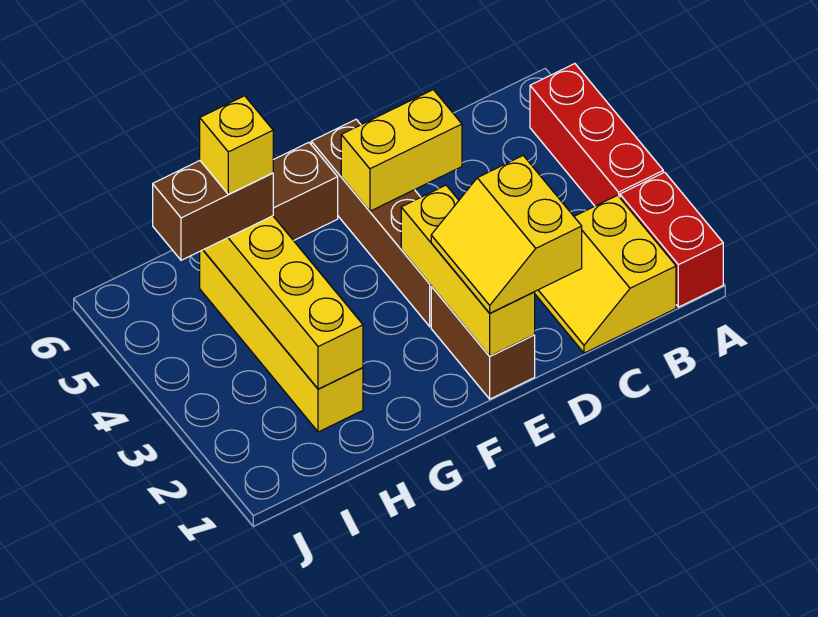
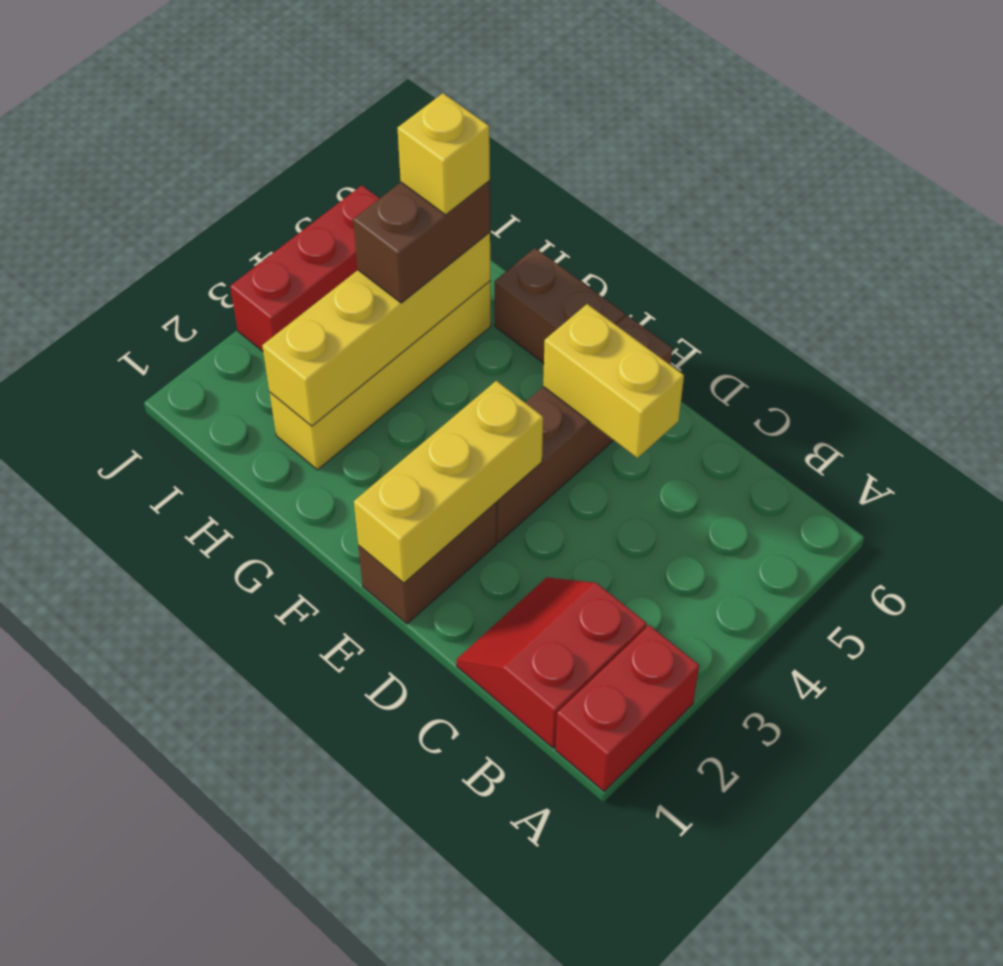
red 1x3 brick [530,64,663,206] -> red 1x3 brick moved to [230,185,380,351]
yellow 2x2 slope [535,195,676,353] -> red 2x2 slope [457,577,647,748]
yellow 2x2 slope [431,156,582,313] -> none
brown 1x2 brick [153,161,273,260] -> brown 1x2 brick turned to [353,181,490,303]

